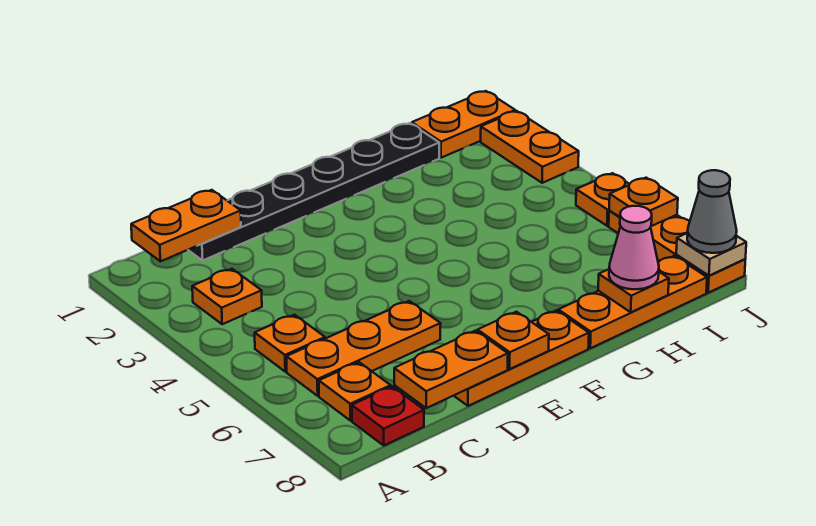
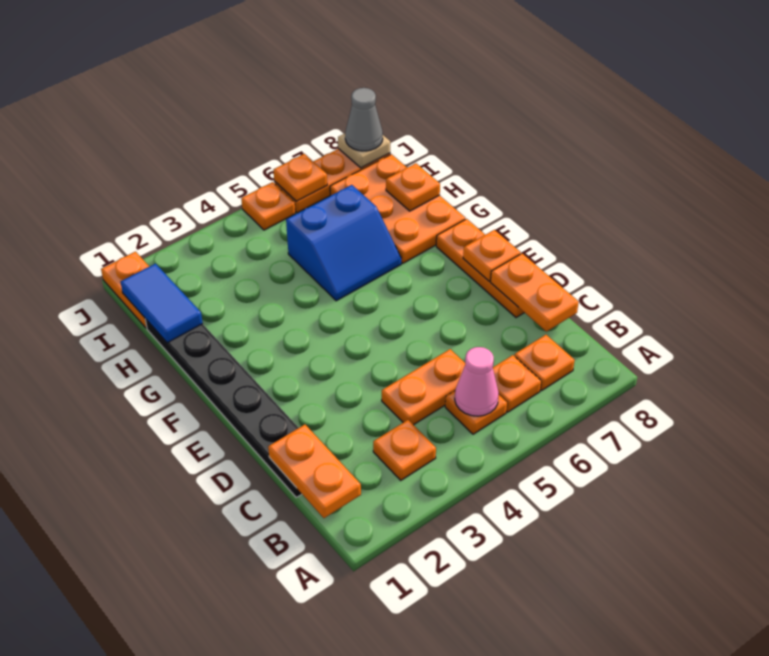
orange 1x3 plate [287,301,441,396] -> orange 1x1 plate [493,355,541,412]
red 1x1 plate [352,387,424,445] -> none
none -> blue 2x2 slope [286,185,401,301]
orange 1x3 plate [558,256,707,348] -> orange 2x3 plate [330,154,465,263]
none -> blue 1x2 tile [121,264,203,343]
pink 1x1 cone [609,206,659,289] -> pink 1x1 cone moved to [455,347,499,416]
orange 1x2 plate [481,111,579,183] -> orange 1x2 plate moved to [382,349,465,425]

